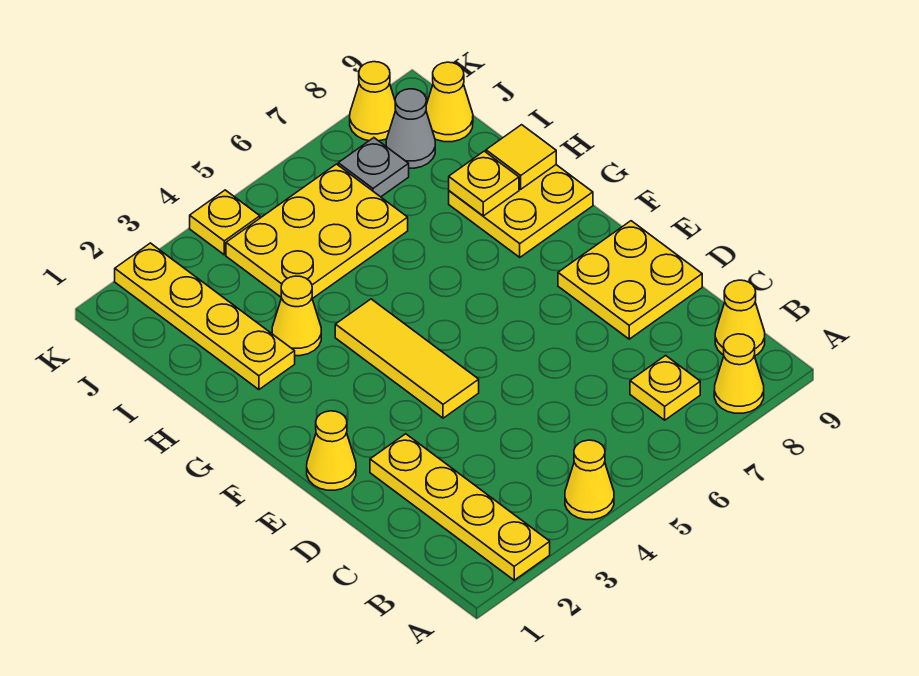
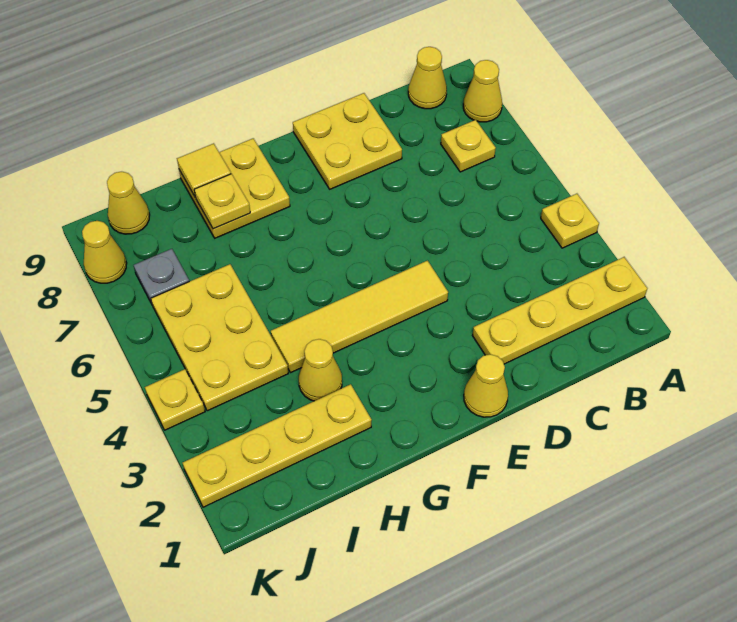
yellow 1x1 cone [565,440,614,520] -> yellow 1x1 plate [541,194,599,248]
yellow 1x3 tile [335,299,479,418] -> yellow 1x4 tile [271,261,448,373]
grey 1x1 cone [386,89,435,168] -> none

